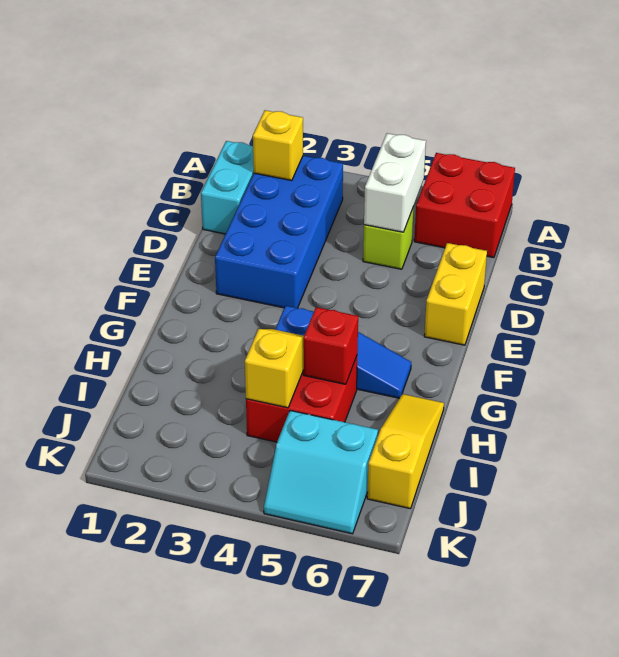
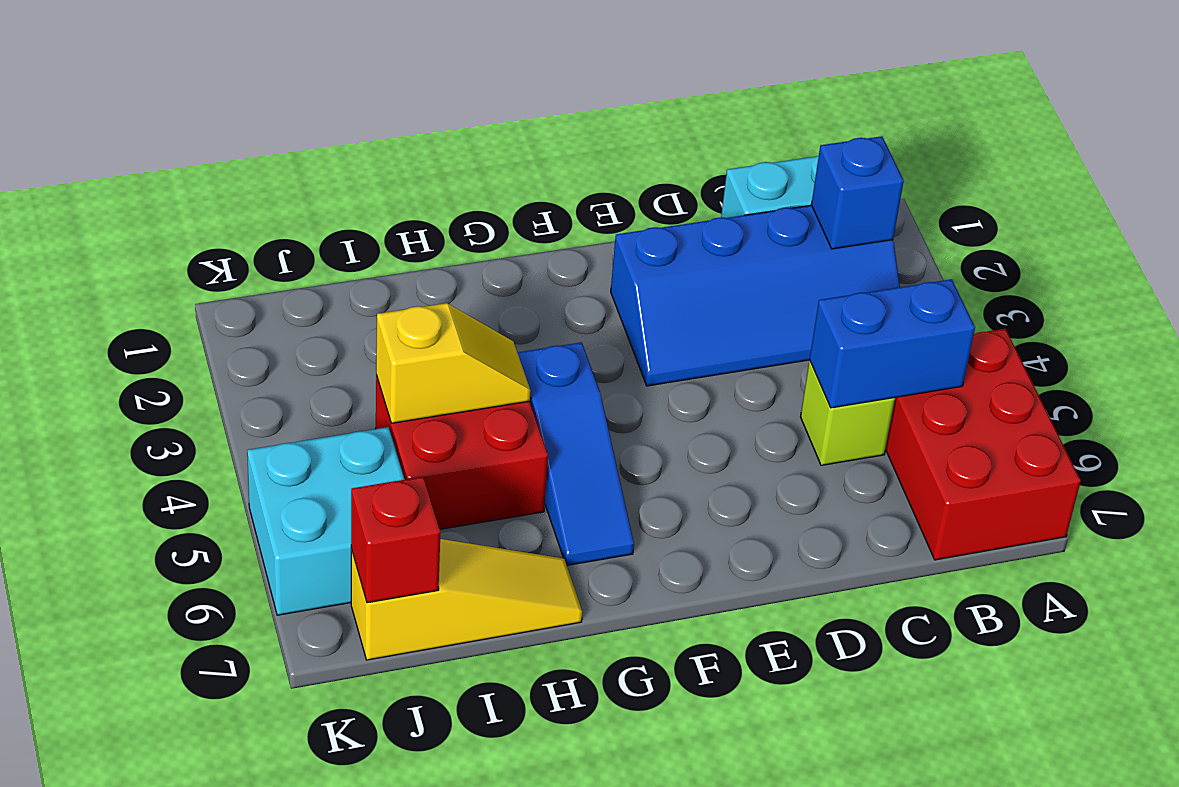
red 2x2 brick [414,153,515,258] -> red 2x3 brick [886,329,1081,560]
blue 2x4 brick [215,156,343,308] -> blue 2x4 slope [611,205,900,386]
yellow 1x1 brick [253,110,303,181] -> blue 1x1 brick [811,136,904,249]
white 1x2 brick [364,133,426,232] -> blue 1x2 brick [810,279,975,408]
yellow 1x2 brick [424,243,487,345] -> none
red 1x1 brick [303,307,358,384] -> red 1x1 brick moved to [351,477,441,603]
cyan 2x2 slope [264,411,378,534] -> cyan 2x2 brick [247,427,405,615]

